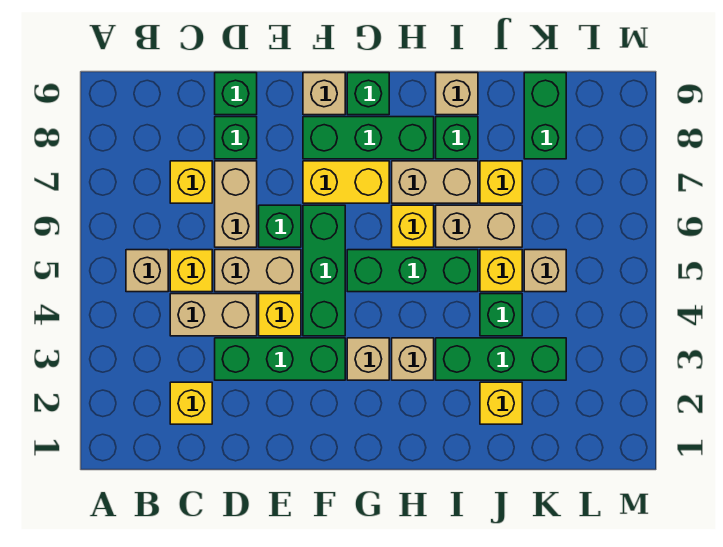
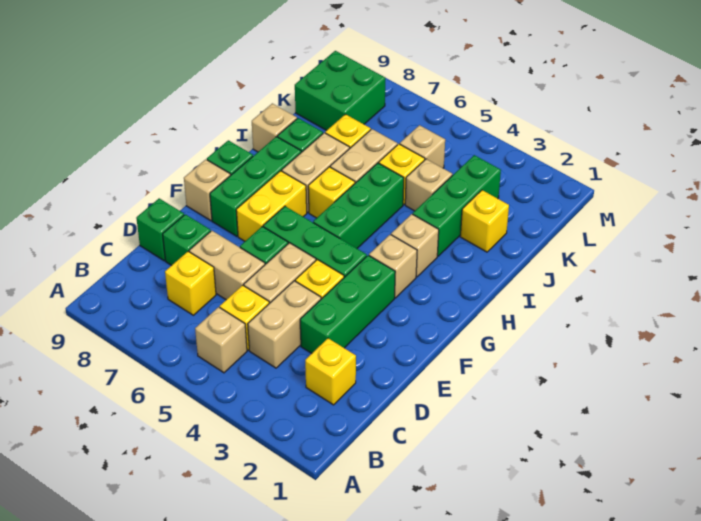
green 1x1 brick [480,294,522,336] -> tan 1x1 brick [405,159,452,211]
green 1x2 brick [524,73,566,159] -> green 2x2 brick [295,51,385,130]

